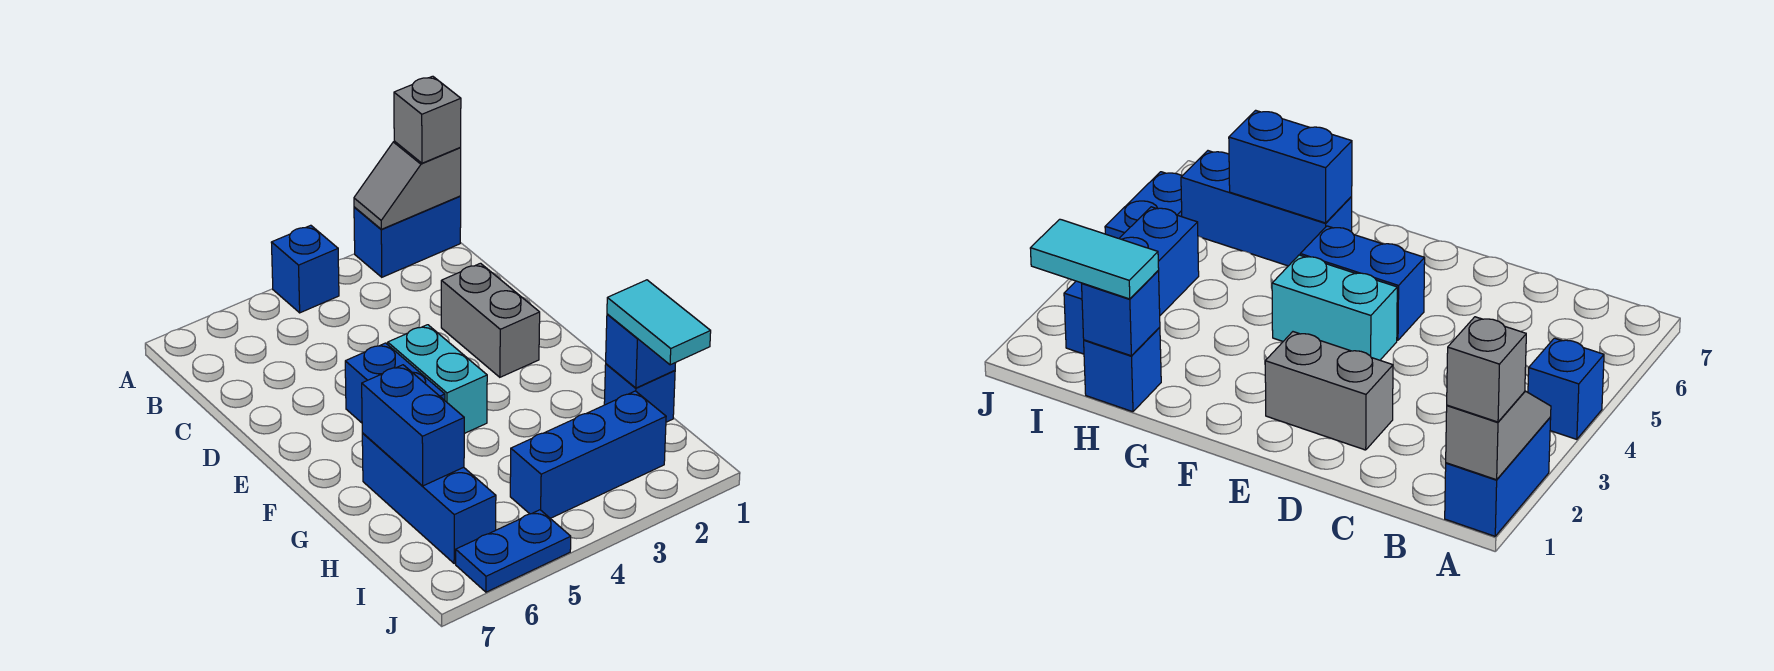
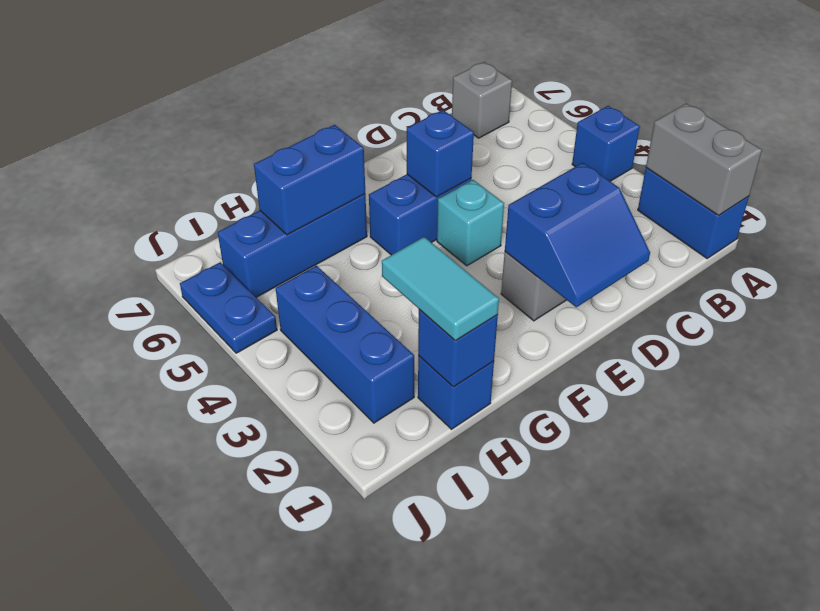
grey 1x2 slope [354,141,461,229] -> grey 1x2 brick [646,104,762,215]
grey 1x1 brick [394,76,461,163] -> grey 1x1 brick moved to [452,62,512,138]
none -> blue 2x2 slope [505,163,650,307]
cyan 1x2 brick [388,325,487,434] -> cyan 1x1 brick [437,180,504,266]
none -> blue 1x1 brick [406,110,474,197]
cyan 1x2 tile [607,280,711,365] -> cyan 1x2 tile turned to [382,237,499,341]

